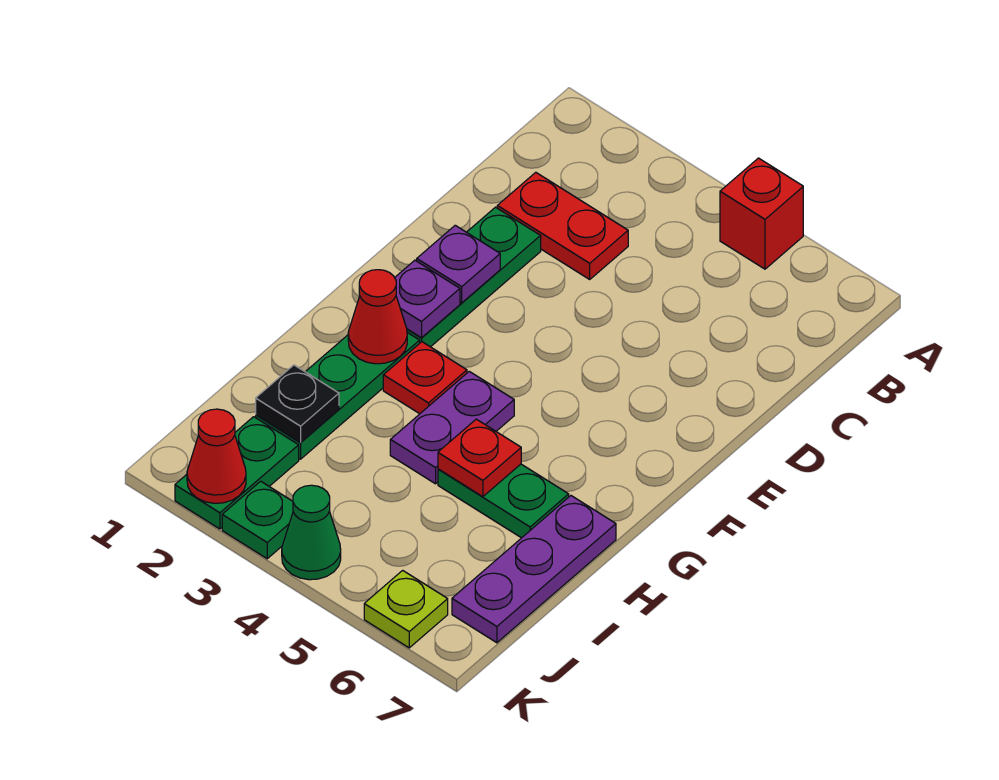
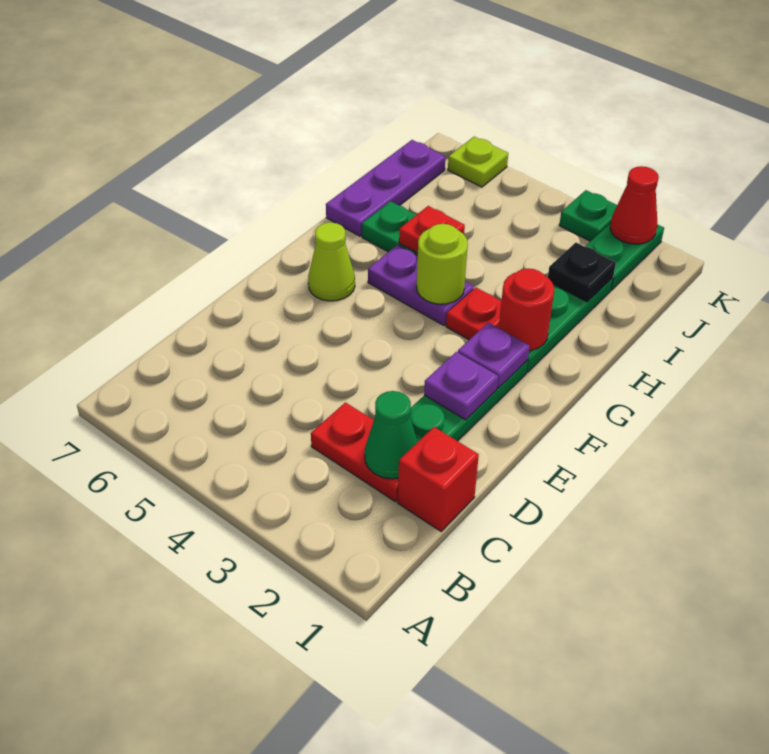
red 1x1 brick [720,158,803,269] -> red 1x1 brick moved to [398,427,479,531]
none -> lime 1x1 cone [308,222,355,301]
red 1x1 cone [348,270,407,364] -> red 1x1 round brick [499,268,554,351]
purple 1x2 plate [390,371,514,484] -> purple 1x2 plate turned to [368,245,474,326]
none -> lime 1x1 round brick [416,224,468,304]
green 1x1 cone [282,485,341,580] -> green 1x1 cone moved to [365,391,417,479]

